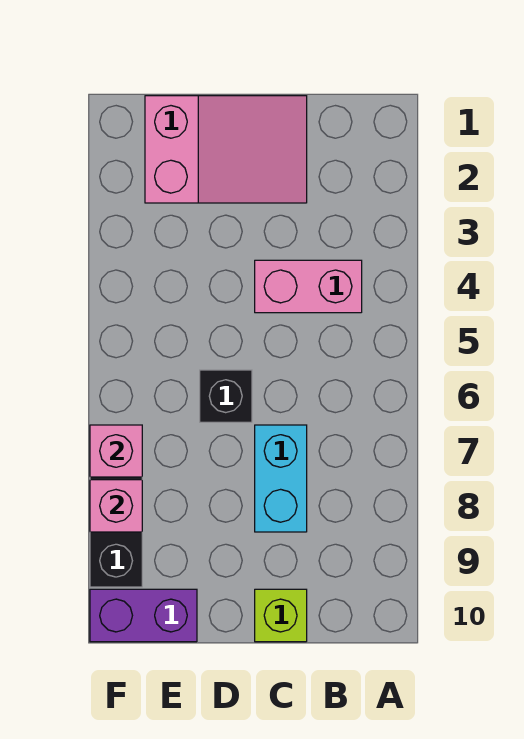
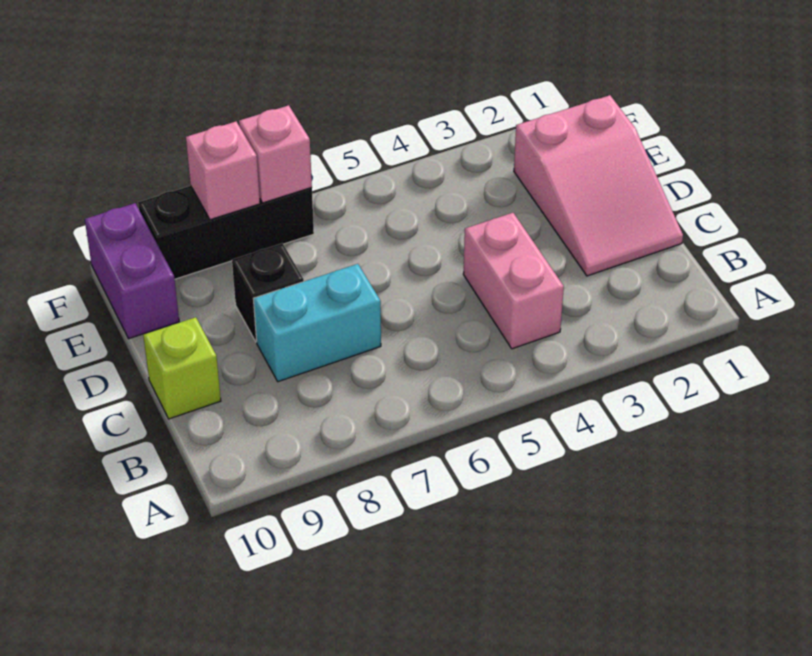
black 1x1 brick [200,370,252,422] -> black 1x1 brick moved to [232,243,304,342]

